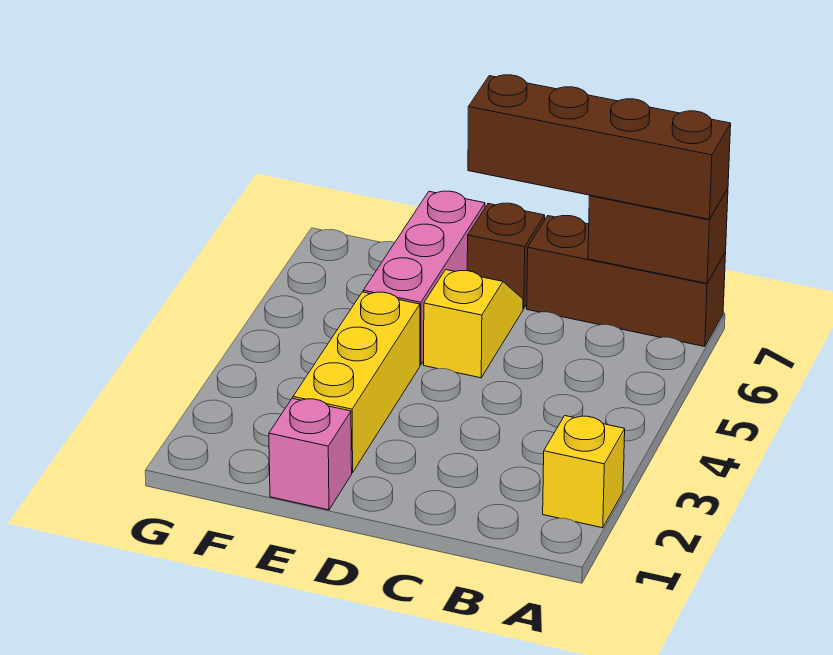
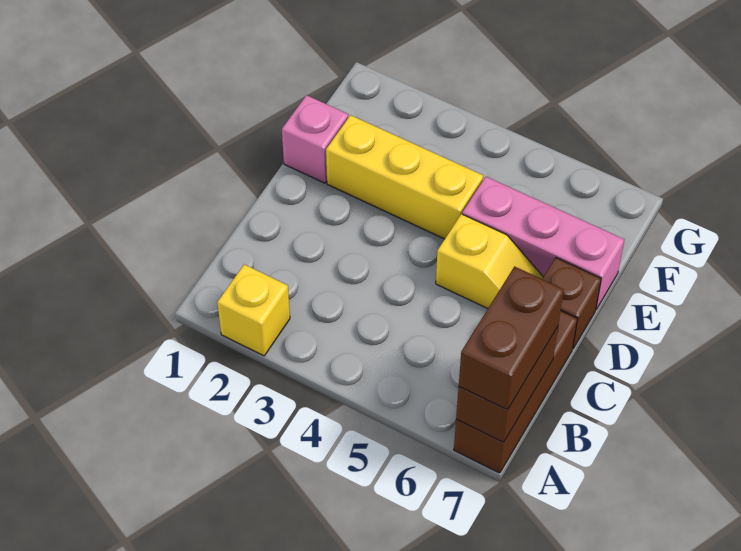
brown 1x4 brick [468,75,731,219] -> brown 1x2 brick [459,266,564,410]

